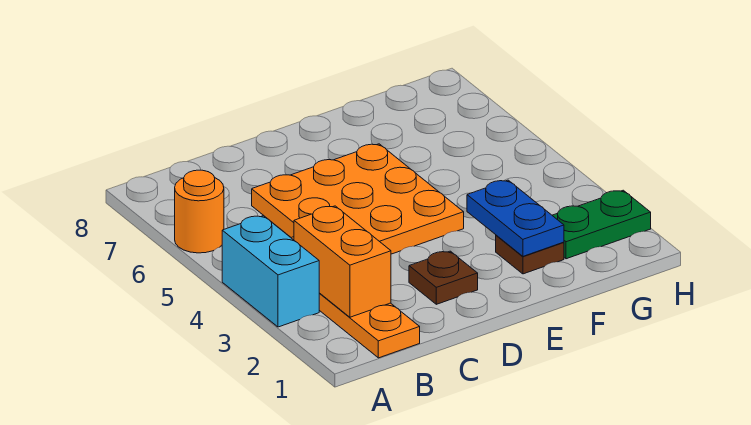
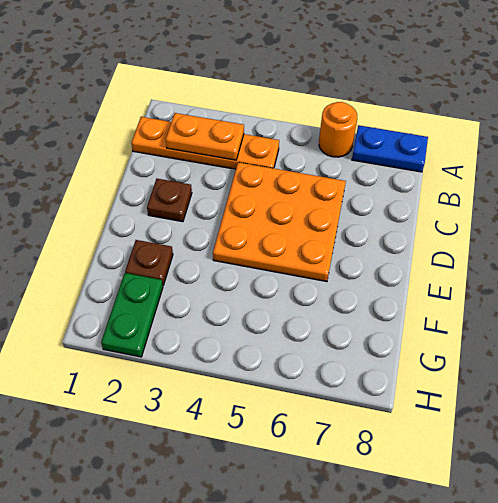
cyan 1x2 brick [222,216,319,327] -> none
orange 1x2 brick [294,206,391,317] -> orange 1x2 plate [166,113,244,160]
blue 1x2 plate [467,180,564,256] -> blue 1x2 plate moved to [352,125,428,172]

